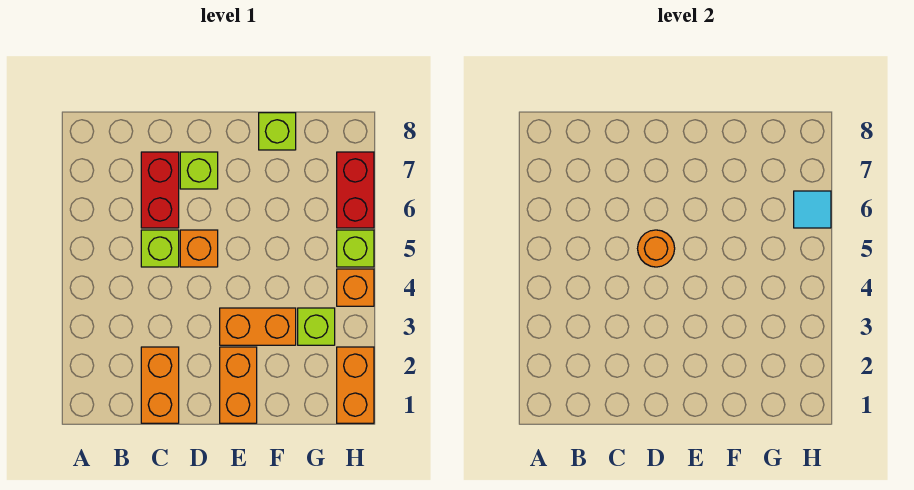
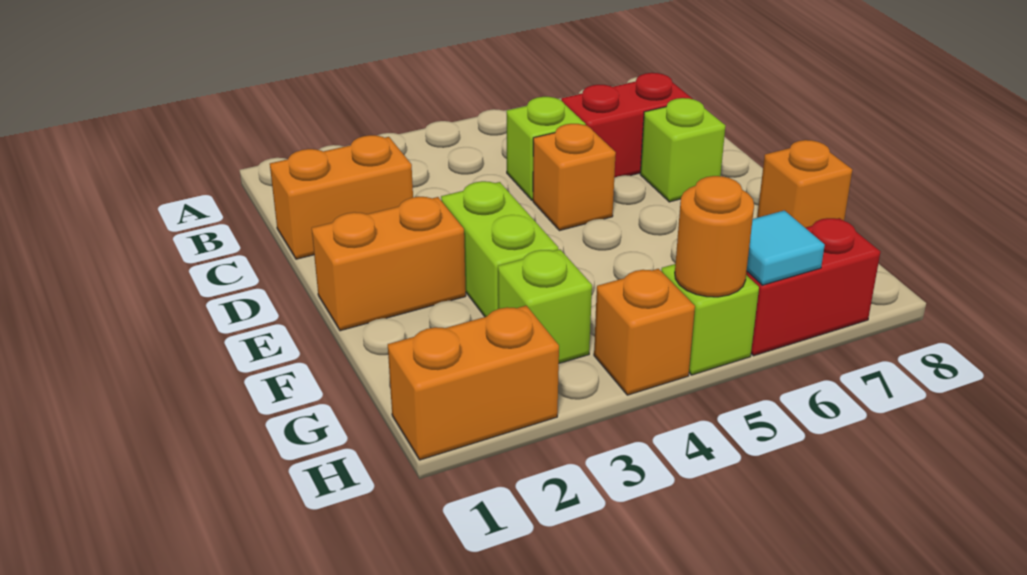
orange 1x1 round brick [638,230,675,267] -> orange 1x1 round brick moved to [675,176,754,297]
orange 1x2 brick [220,308,296,345] -> lime 1x2 brick [441,181,558,317]
lime 1x1 brick [259,113,296,150] -> orange 1x1 brick [757,140,852,228]

